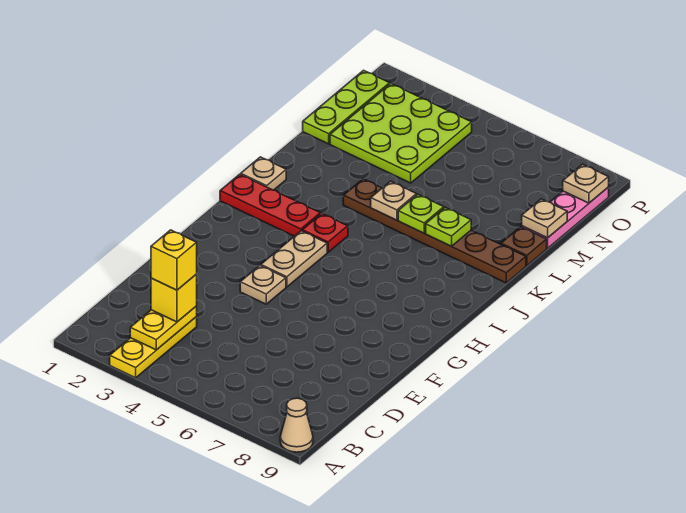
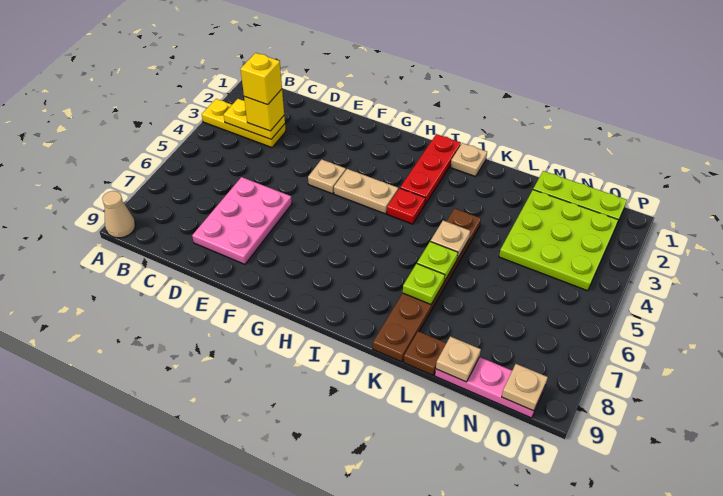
none -> pink 2x3 plate [192,177,292,264]

